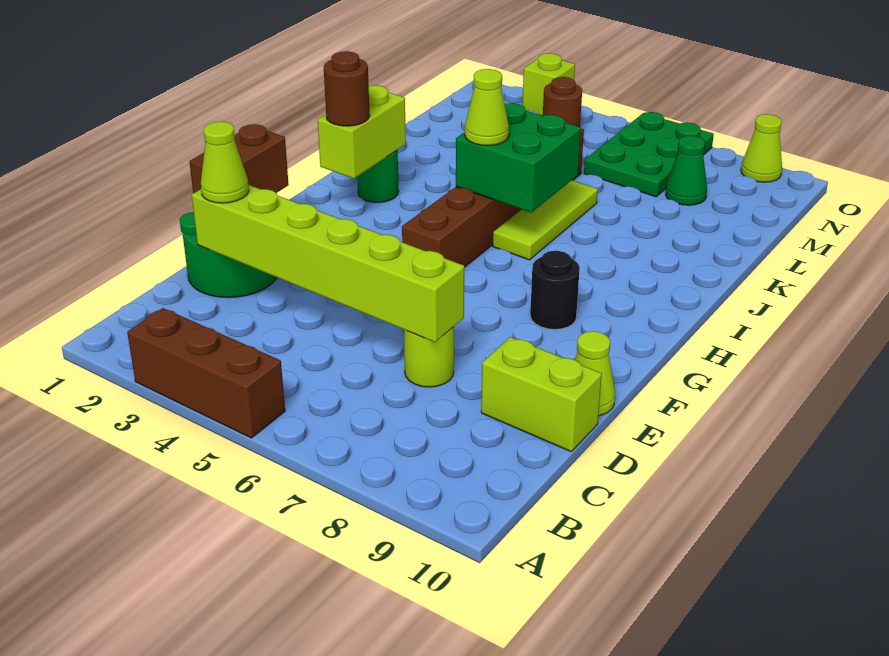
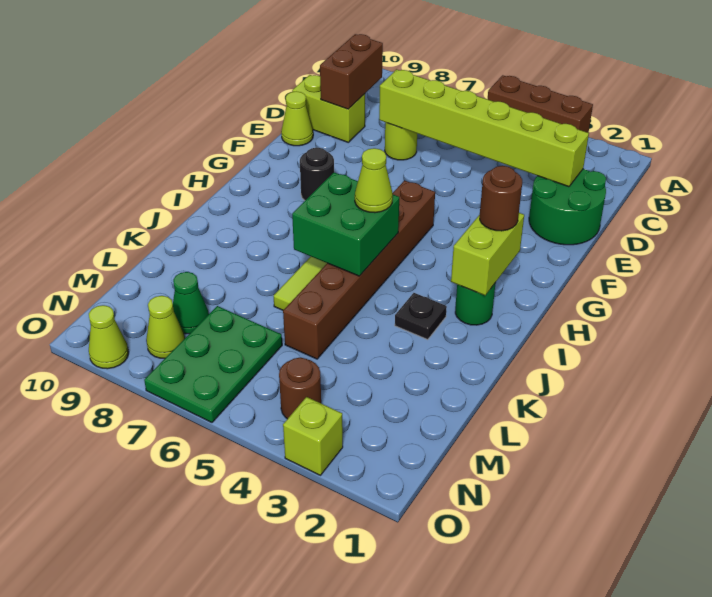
lime 1x1 cone [201,122,249,203] -> lime 1x1 cone moved to [146,296,185,358]
brown 1x2 brick [189,124,289,193] -> brown 1x2 brick moved to [320,34,383,109]
none -> black 1x1 plate [395,293,447,340]

